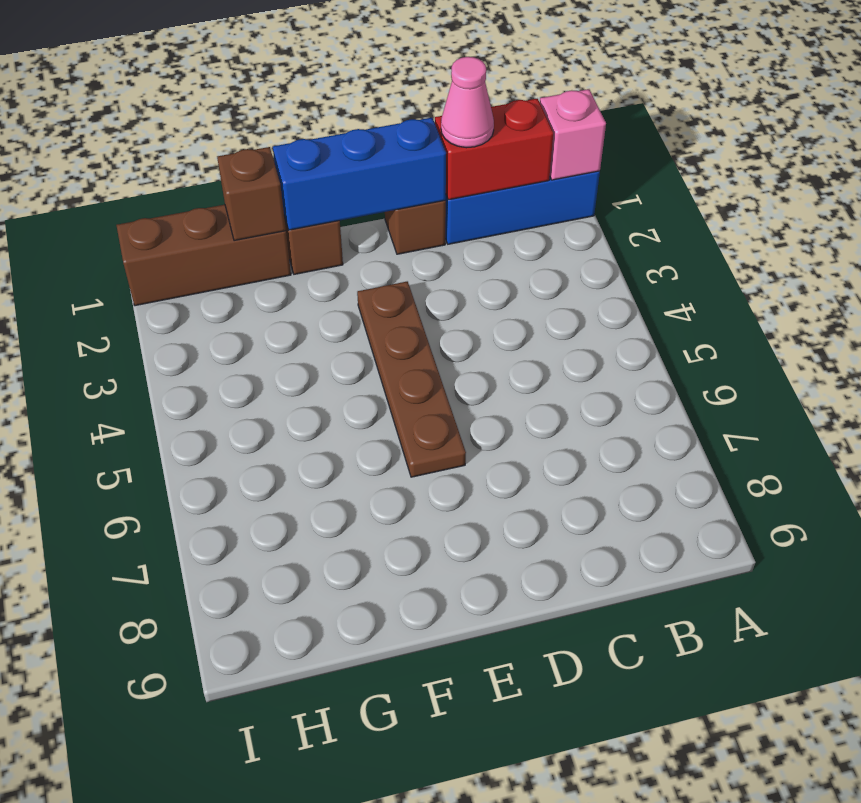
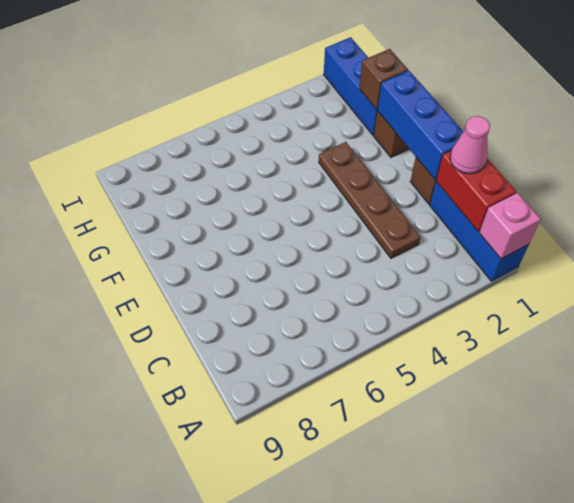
brown 1x4 plate [357,281,466,477] -> brown 1x4 plate turned to [319,142,421,258]
brown 1x3 brick [116,205,291,306] -> blue 1x3 brick [324,37,378,135]

